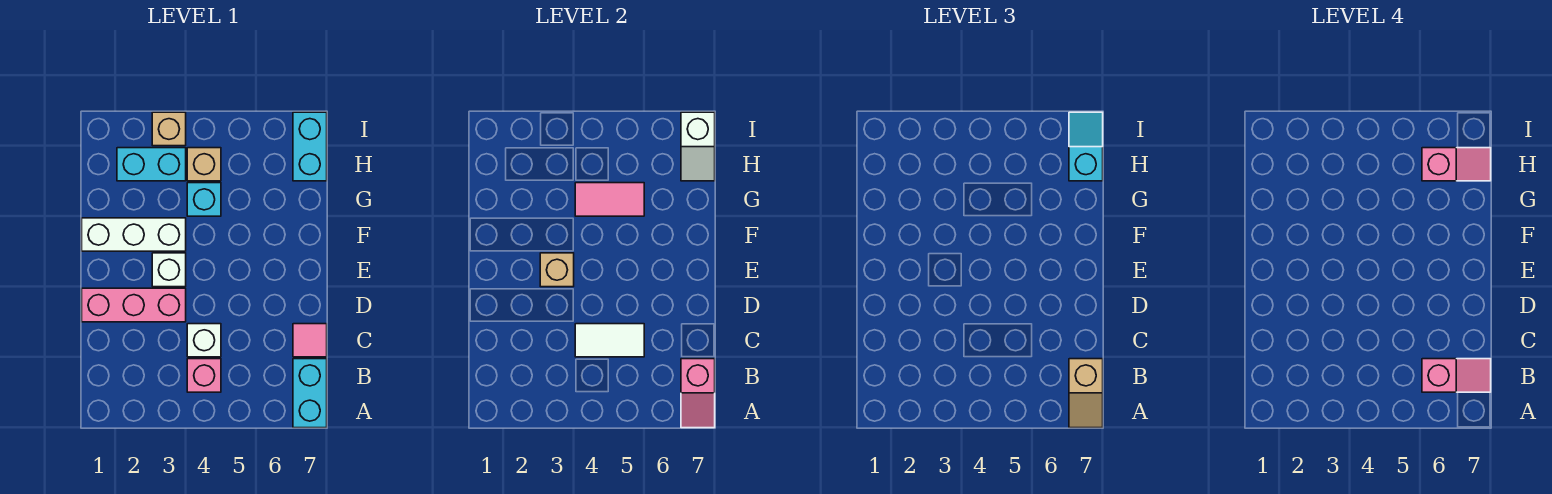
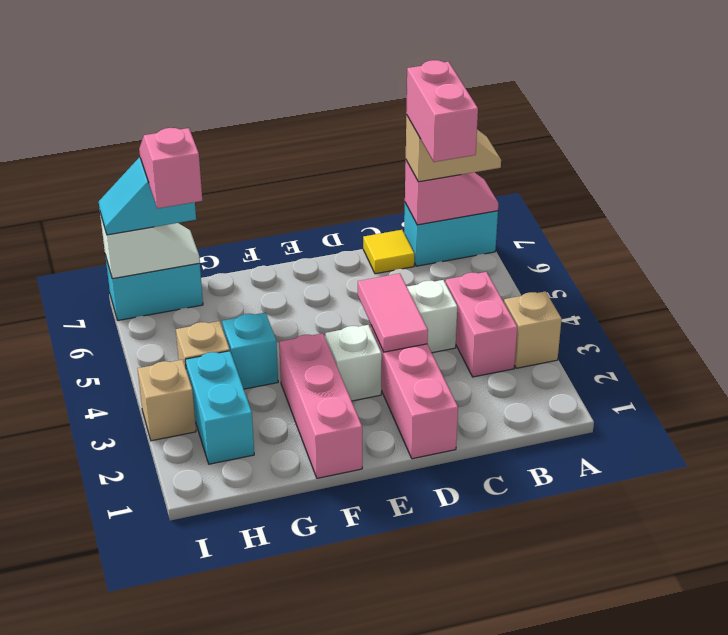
pink 1x1 brick [187,359,221,392] -> pink 1x2 brick [445,272,517,377]
pink 1x2 slope [1422,359,1491,392] -> pink 1x2 brick [406,60,478,162]
white 1x2 tile [575,324,644,357] -> none
pink 1x1 tile [293,324,327,357] -> yellow 1x1 tile [363,230,414,274]
tan 1x1 brick [540,253,574,287] -> tan 1x1 brick moved to [504,291,562,368]
white 1x3 brick [82,218,186,251] -> pink 1x3 brick [279,333,362,478]
pink 1x2 tile [575,183,644,216] -> pink 1x2 tile moved to [358,274,428,352]

